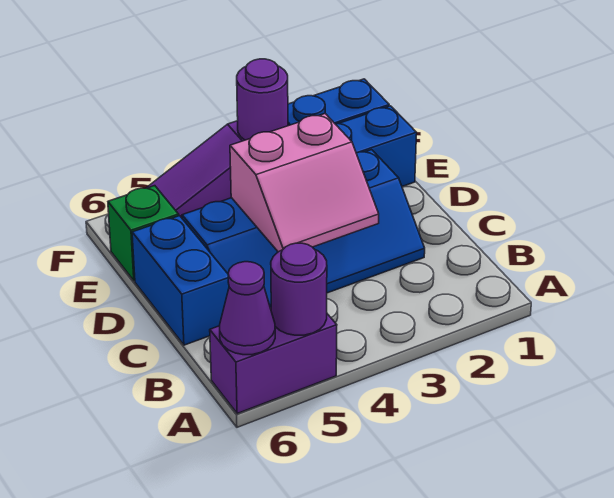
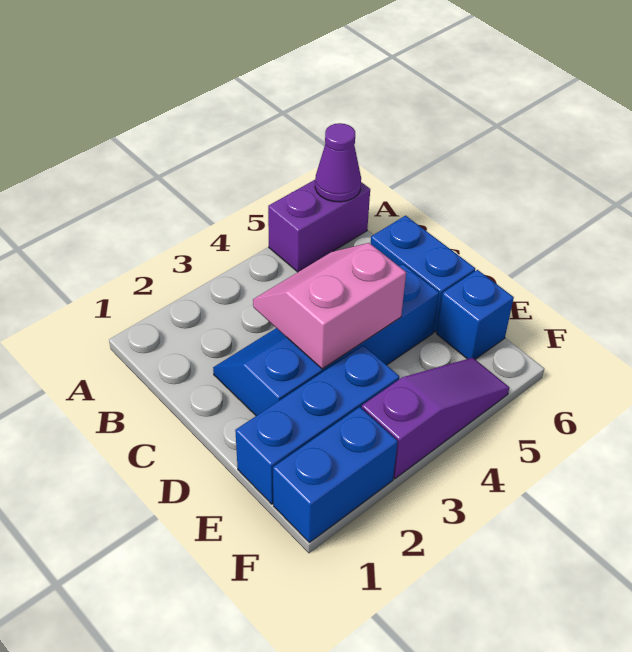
purple 1x1 round brick [271,243,327,335] -> none
green 1x1 brick [108,186,179,281] -> blue 1x1 brick [437,270,514,359]
purple 1x1 round brick [237,59,288,140] -> none

